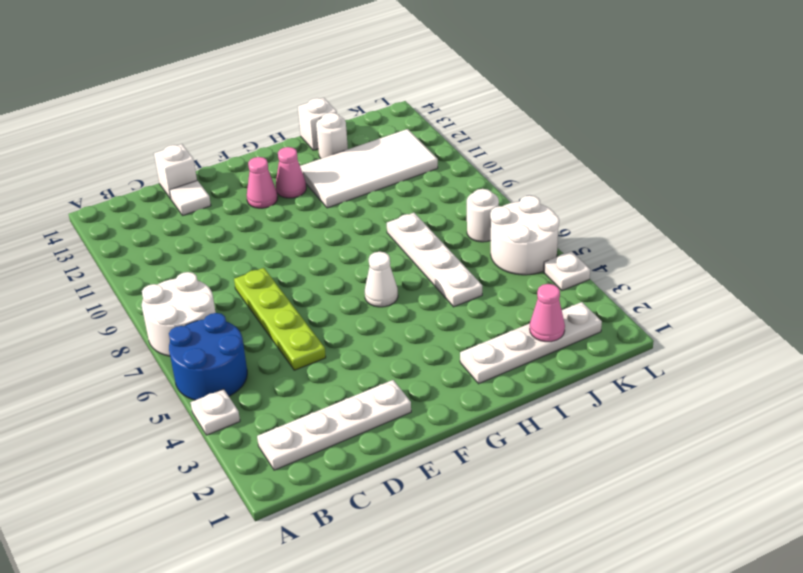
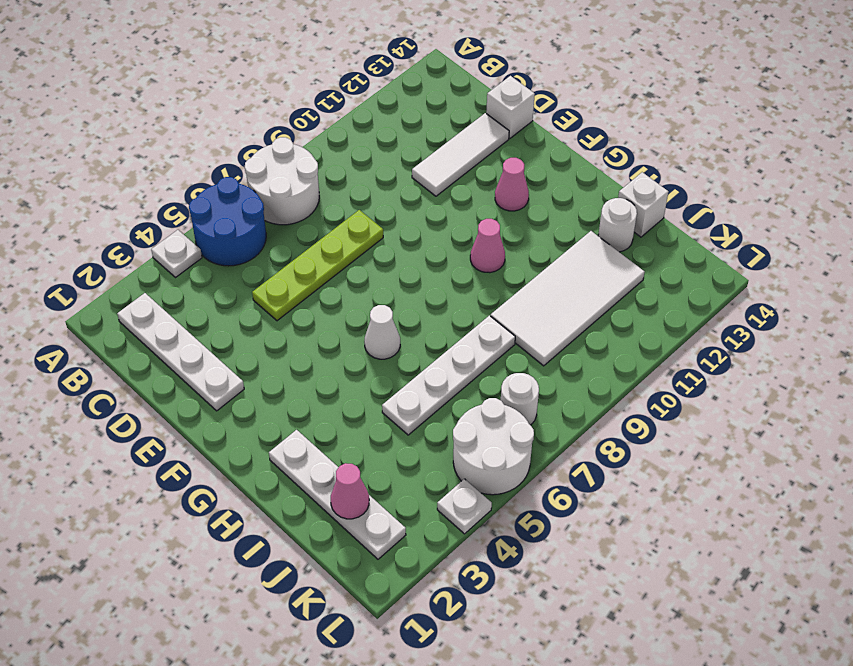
white 1x1 tile [169,181,211,215] -> white 1x3 tile [412,113,509,196]
pink 1x1 cone [276,147,306,198] -> pink 1x1 cone moved to [470,219,505,273]
white 2x4 tile [300,129,438,208] -> white 2x4 tile turned to [491,231,645,366]

